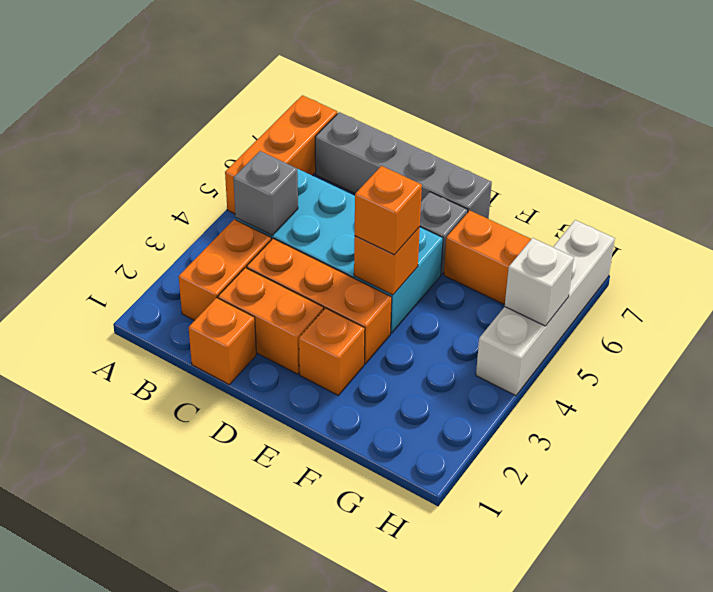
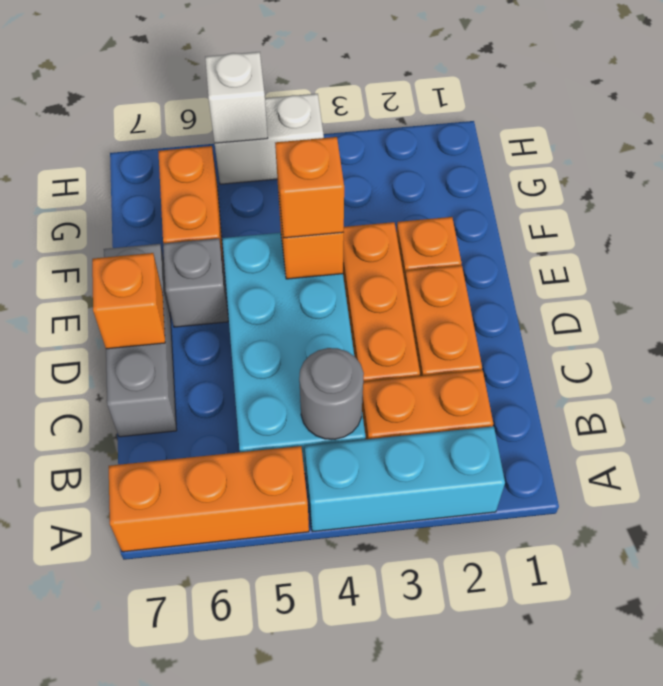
none -> cyan 1x3 brick [305,426,505,532]
grey 1x1 brick [233,151,298,235] -> grey 1x1 round brick [299,348,364,439]
grey 1x4 brick [315,112,492,219] -> grey 1x3 brick [104,244,177,437]
orange 1x1 brick [189,298,256,384] -> orange 1x1 brick moved to [92,253,165,349]
white 1x4 brick [476,220,615,396] -> white 1x2 brick [215,94,324,184]

